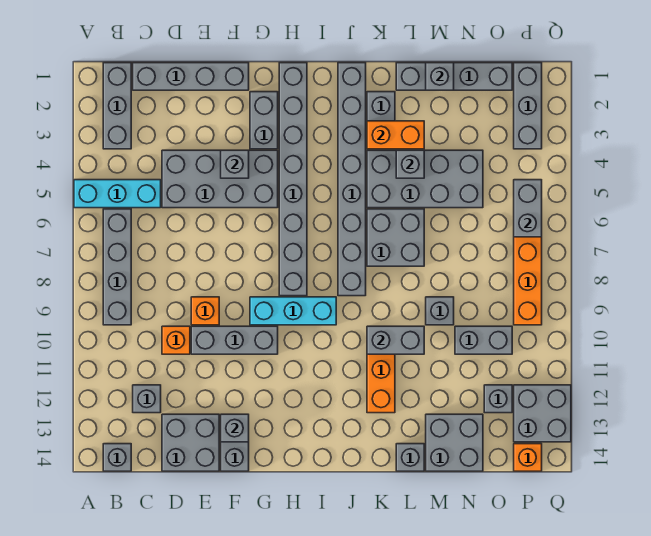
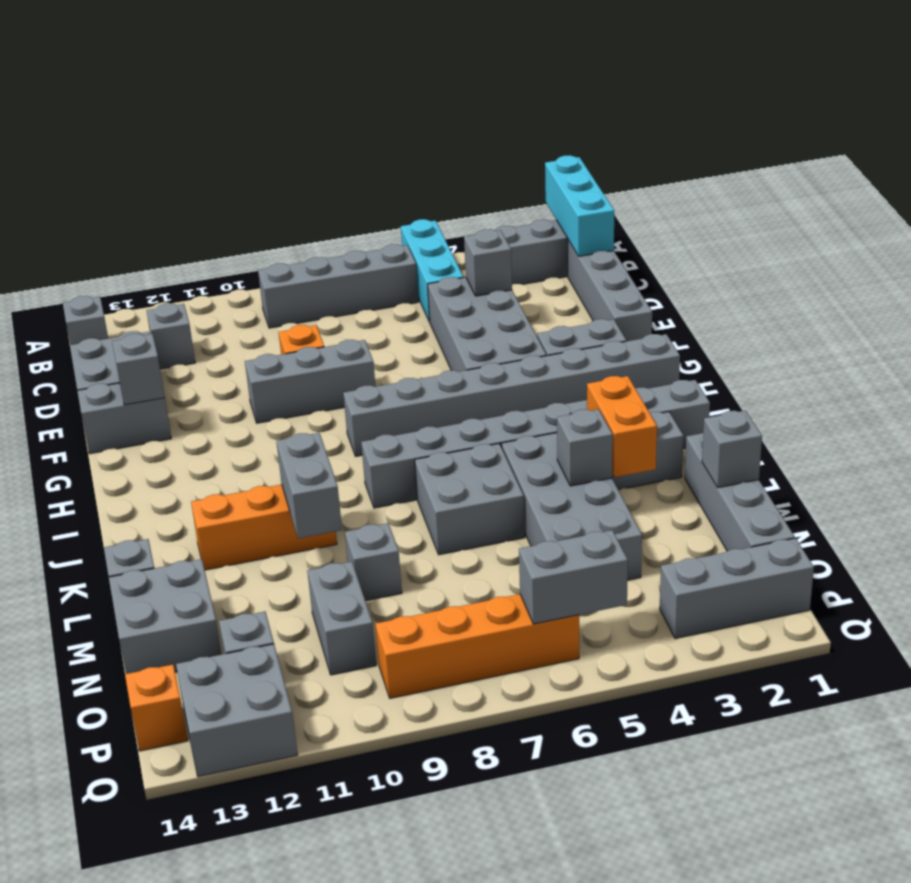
orange 1x1 brick [162,326,190,354] -> none
grey 1x3 brick [191,326,278,354] -> grey 1x3 brick turned to [245,340,376,423]
grey 1x1 brick [221,150,249,178] -> grey 1x1 brick moved to [464,229,512,296]
cyan 1x3 brick [250,297,336,325] -> cyan 1x3 brick moved to [545,155,614,256]

